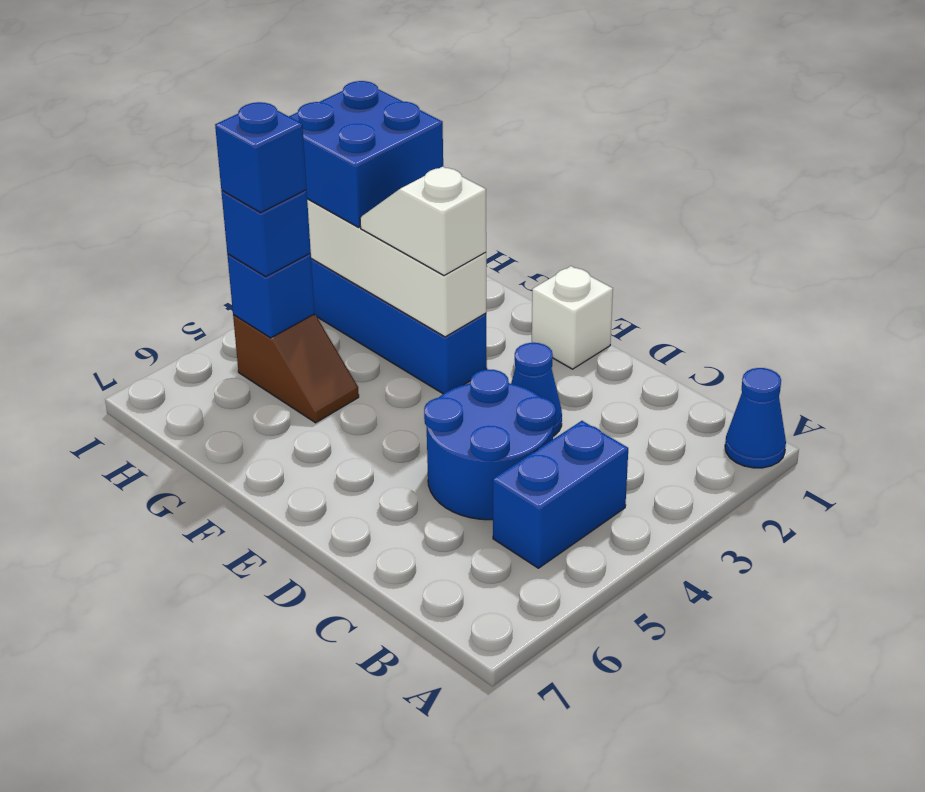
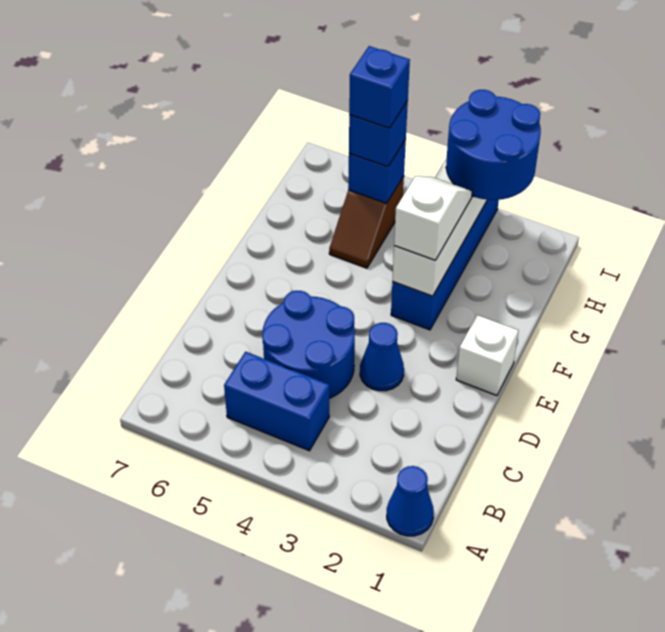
blue 2x2 brick [289,81,443,227] -> blue 2x2 round brick [446,90,541,200]

